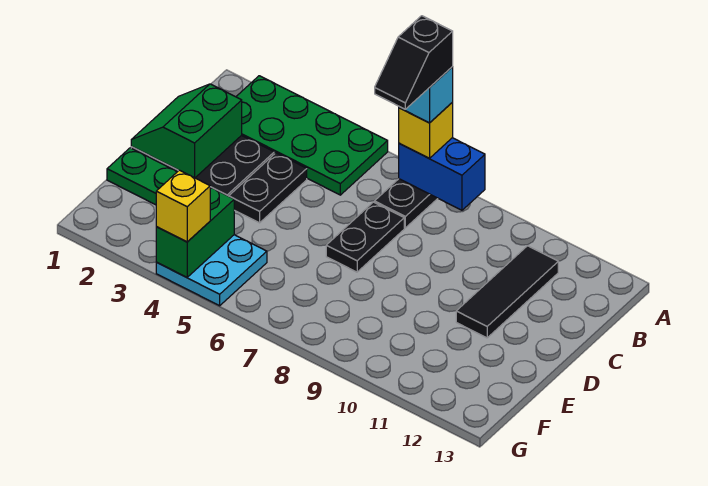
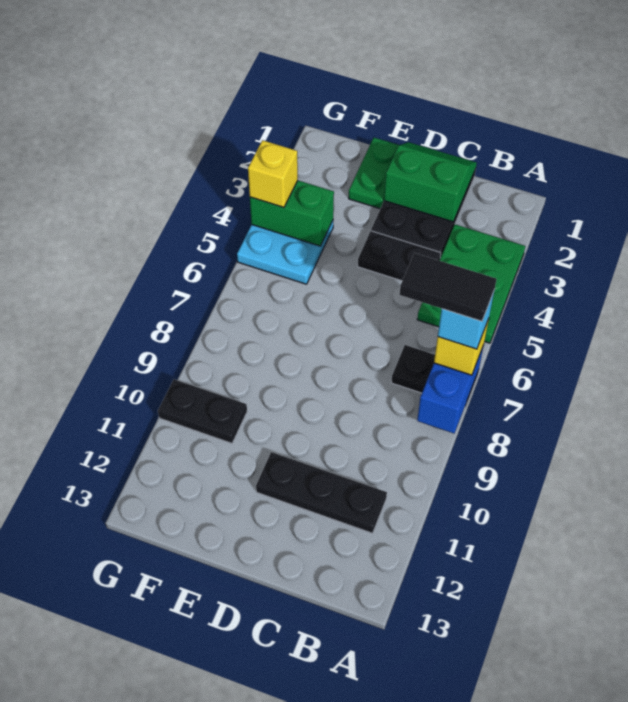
green 2x4 plate [236,76,388,195] -> green 2x3 plate [417,224,525,343]
black 1x2 slope [375,16,453,109] -> black 1x2 tile [400,253,496,321]
black 1x3 tile [456,246,558,338] -> black 1x3 plate [256,452,387,533]
black 1x2 plate [326,202,404,272] -> black 1x2 plate moved to [158,379,247,443]

